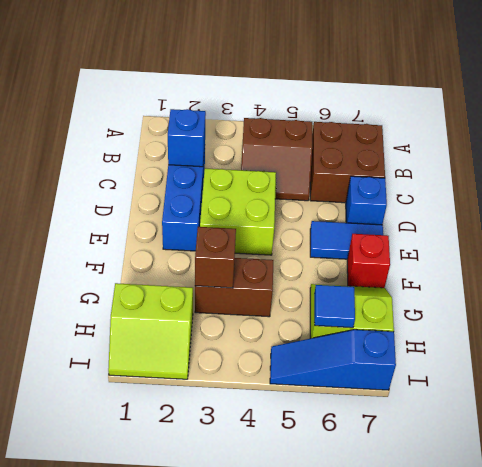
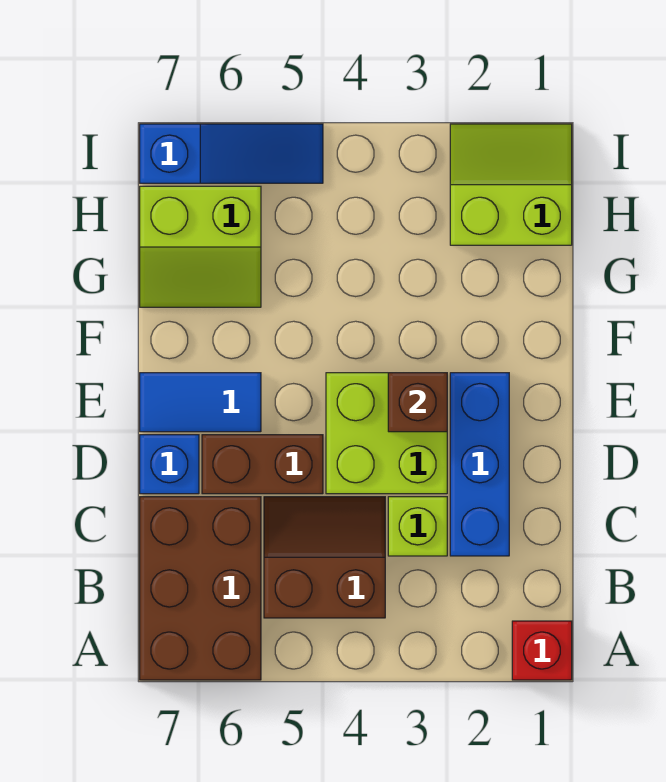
brown 2x2 brick [310,122,385,203] -> brown 2x3 brick [140,497,261,680]
blue 1x1 brick [168,109,206,167] -> none
none -> lime 1x1 brick [388,497,447,556]
red 1x1 brick [347,234,390,288] -> red 1x1 brick moved to [512,621,572,680]
brown 1x2 brick [195,258,273,317] -> brown 1x2 brick moved to [202,435,323,494]
brown 1x1 brick [195,227,236,288] -> brown 1x1 brick moved to [388,373,447,432]
blue 1x1 tile [314,285,355,328] -> none

